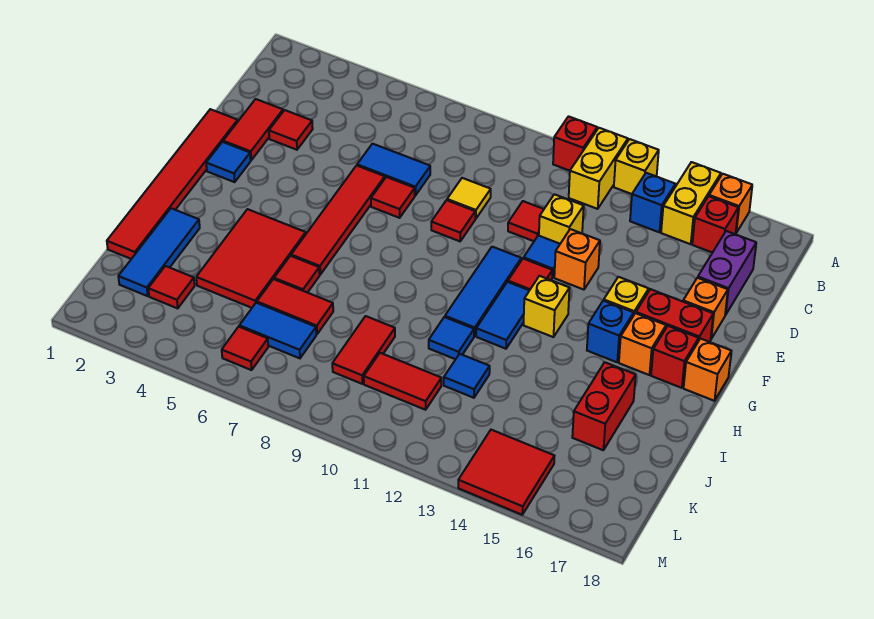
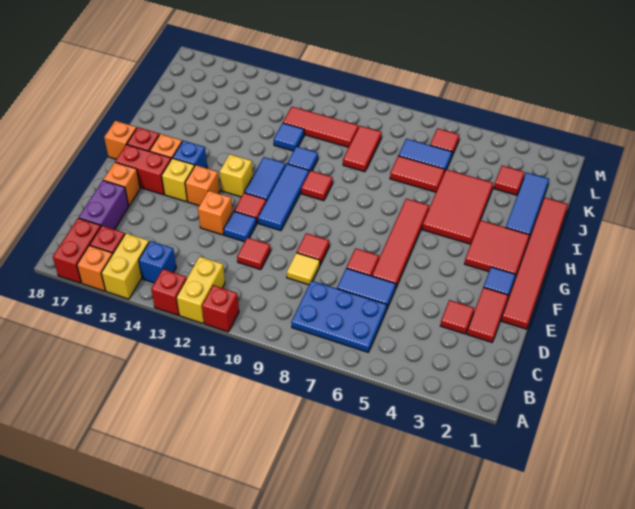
yellow 1x1 brick [614,139,659,194] -> red 1x1 brick [151,269,187,315]
none -> blue 2x3 plate [291,281,387,352]
yellow 1x1 brick [539,194,584,244] -> none
none -> orange 1x1 brick [185,165,220,206]
red 1x1 tile [274,256,320,293] -> red 1x1 tile moved to [301,171,333,201]
red 1x2 brick [572,362,636,450] -> red 1x2 brick moved to [53,218,101,283]
red 1x2 tile [364,353,441,410] -> red 1x3 tile [283,107,359,147]
red 2x2 tile [458,430,554,515] -> red 2x2 tile moved to [465,220,530,277]

